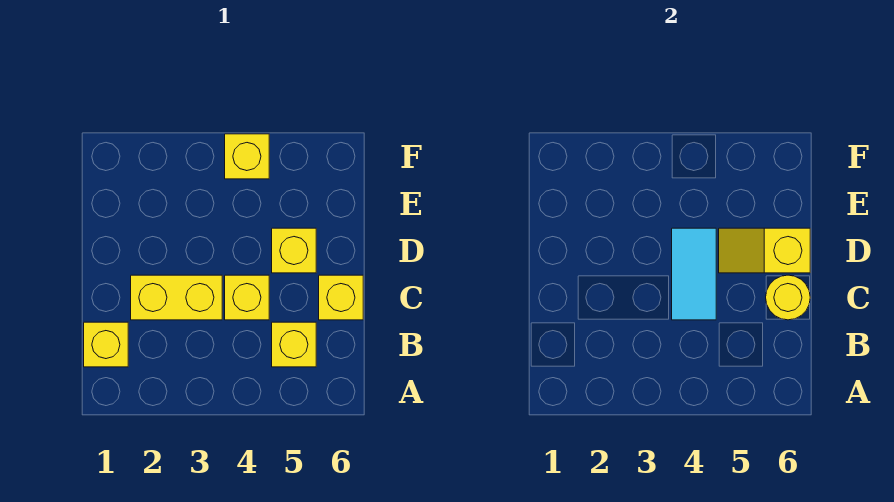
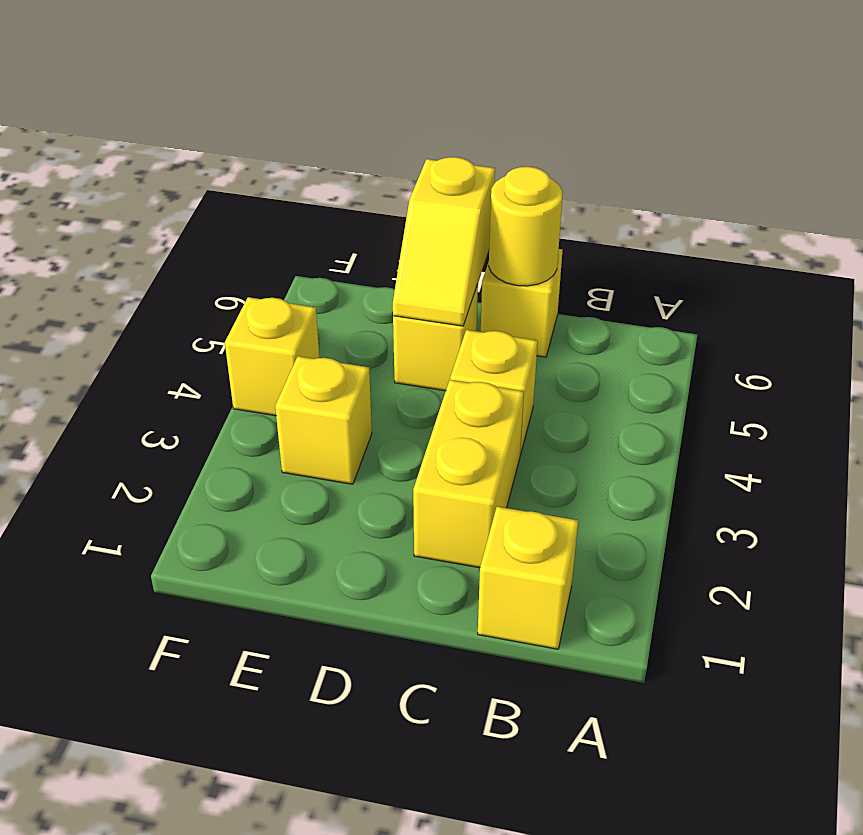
yellow 1x1 brick [272,322,316,367] -> yellow 1x1 brick moved to [275,356,372,484]
cyan 1x2 tile [672,228,716,320] -> none

